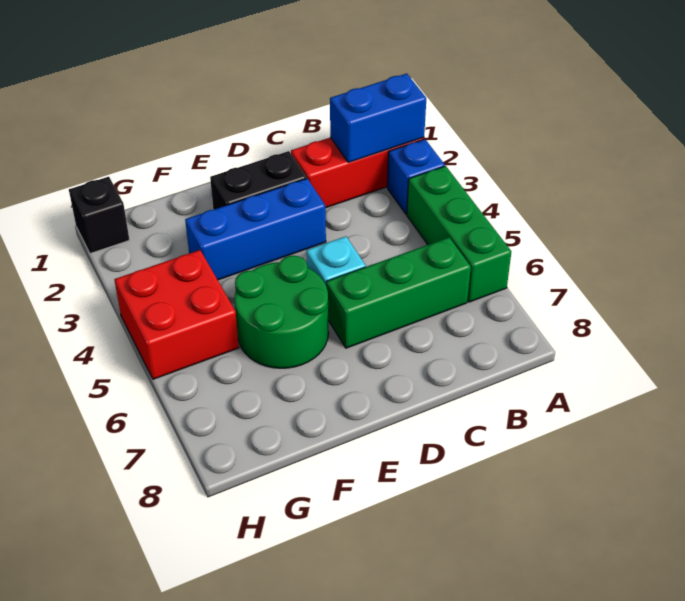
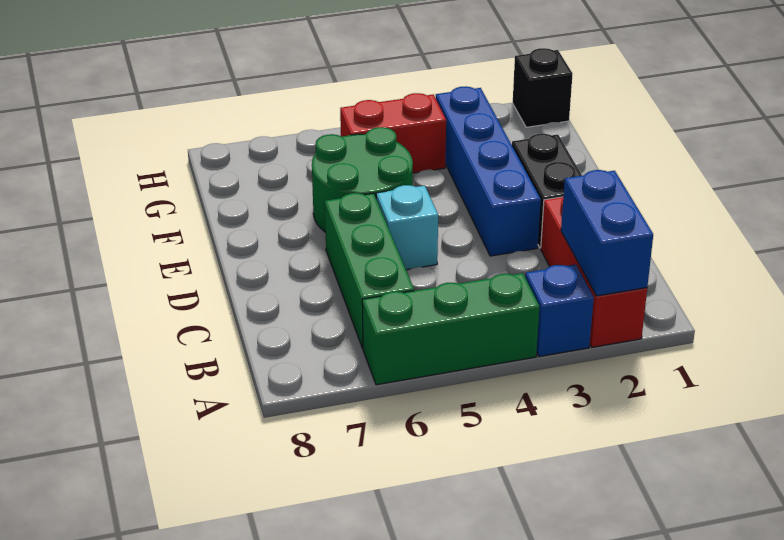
blue 1x3 brick [185,179,326,280] -> blue 1x4 brick [436,87,541,256]
red 2x2 brick [114,250,239,379] -> red 1x2 brick [340,93,446,173]

